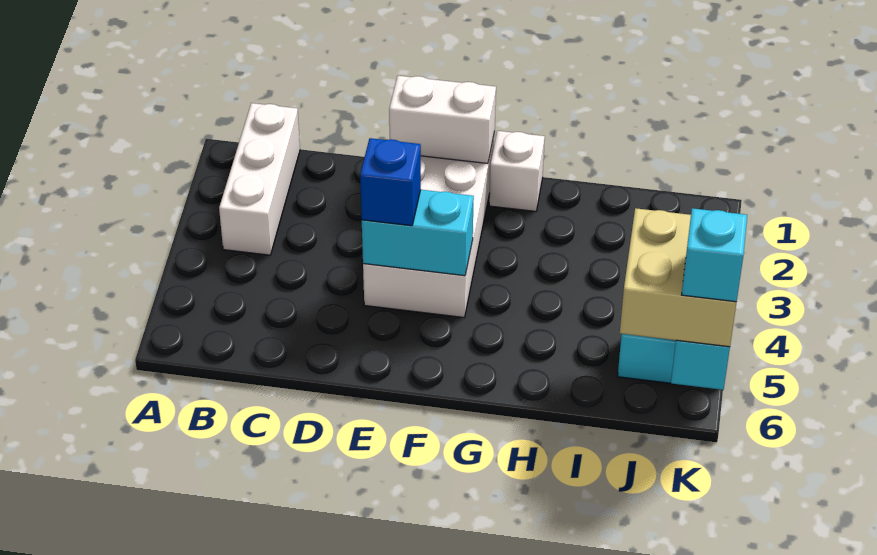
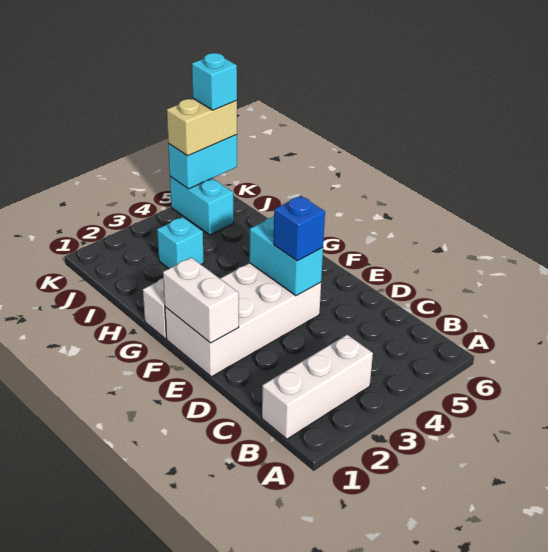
none -> cyan 1x1 brick [157,217,204,269]
tan 2x2 brick [620,208,736,347] -> tan 1x2 brick [167,99,237,156]

